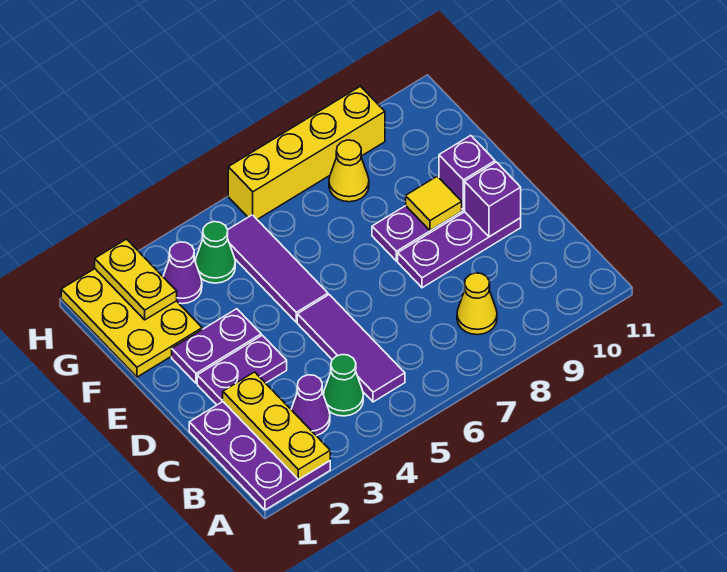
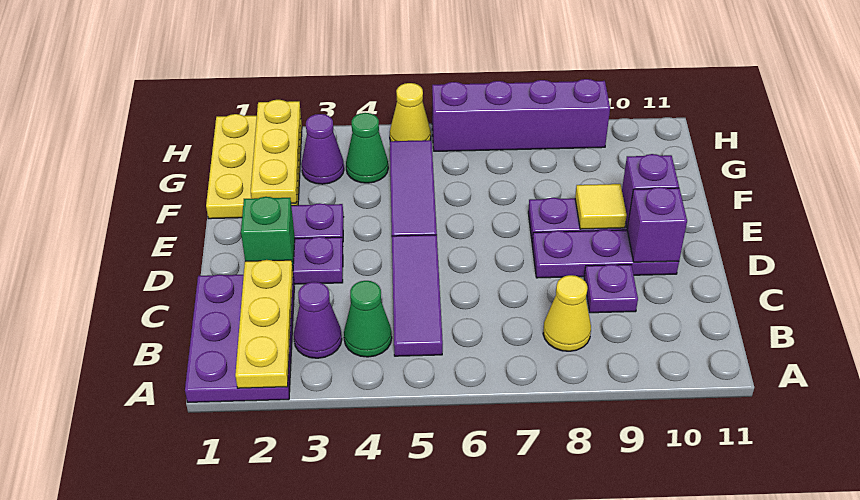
none -> purple 1x1 plate [584,264,638,313]
none -> green 1x1 brick [241,197,295,268]
yellow 1x2 plate [95,239,177,320] -> yellow 1x3 plate [251,100,301,203]
yellow 1x1 cone [329,140,369,202] -> yellow 1x1 cone moved to [390,83,431,141]
yellow 1x4 brick [228,86,385,219] -> purple 1x4 brick [432,79,610,151]

